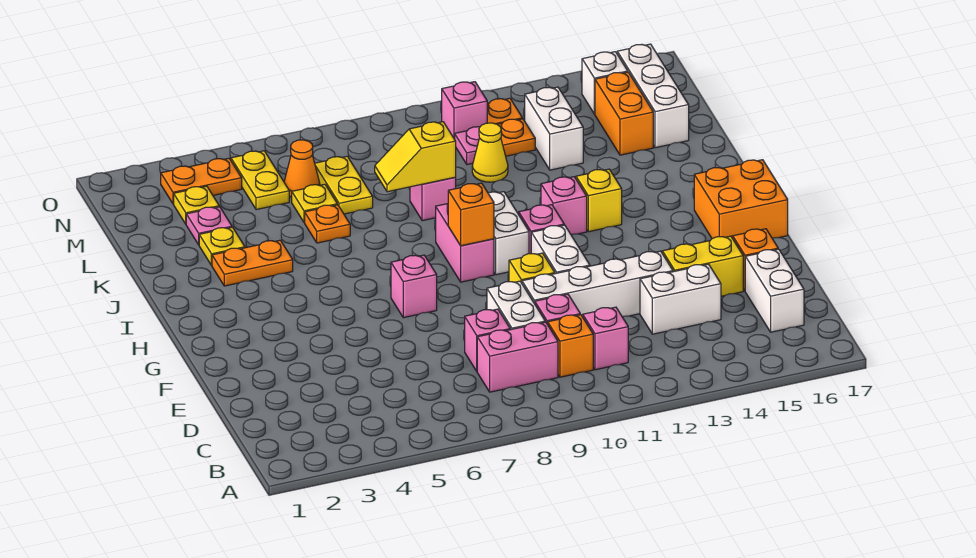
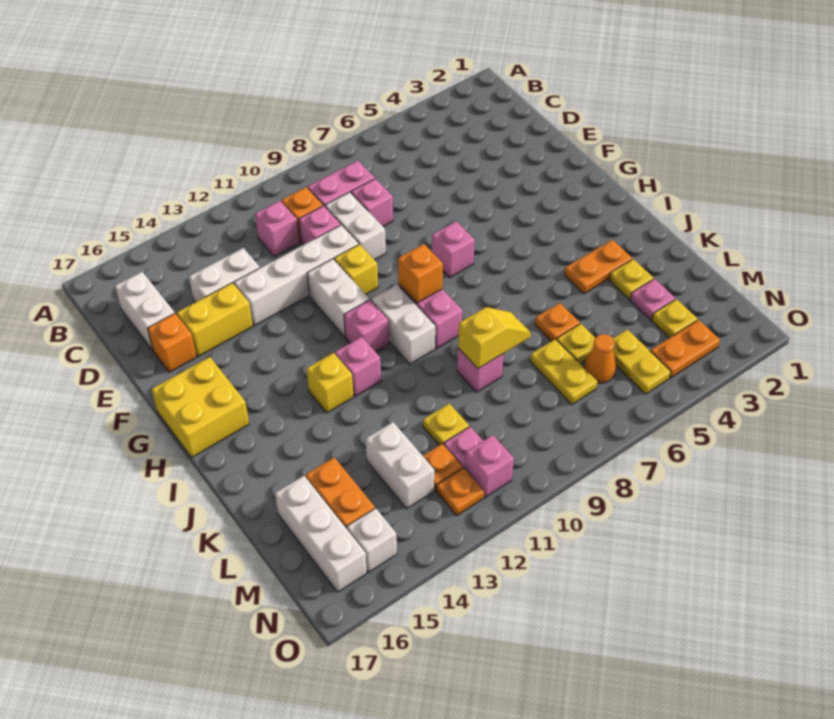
orange 2x2 brick [694,160,788,239] -> yellow 2x2 brick [152,357,249,458]
yellow 1x1 cone [472,123,508,182] -> yellow 1x1 plate [423,403,469,445]

